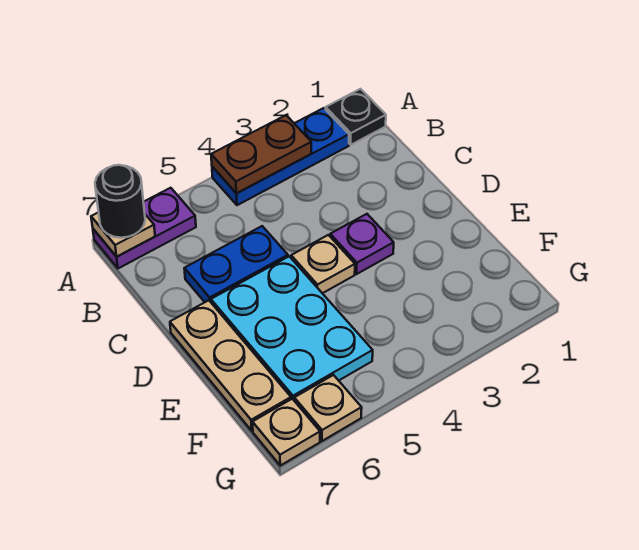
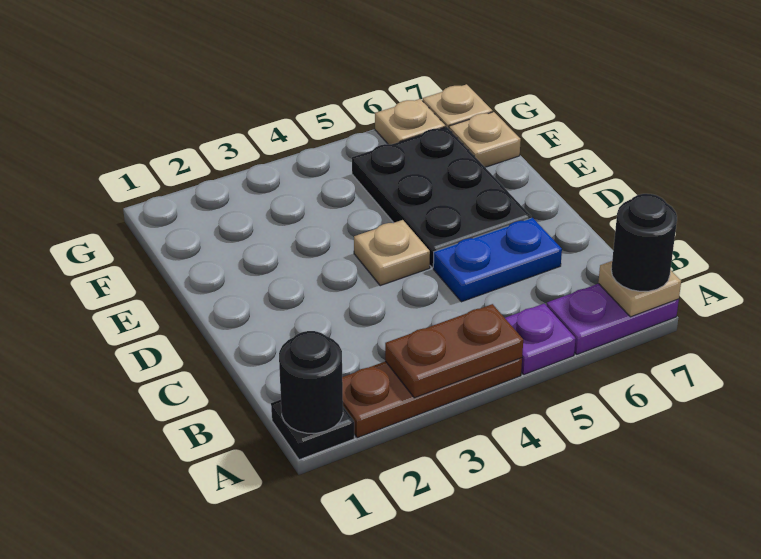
none -> black 1x1 round brick [279,331,343,433]
blue 1x3 plate [212,108,349,205] -> brown 1x3 plate [342,358,522,438]
purple 1x1 plate [330,214,394,274] -> purple 1x1 plate moved to [505,304,576,375]
cyan 2x3 plate [211,257,373,400] -> black 2x3 plate [352,127,531,268]
tan 1x3 plate [170,300,291,431] -> tan 1x1 plate [449,112,521,167]

